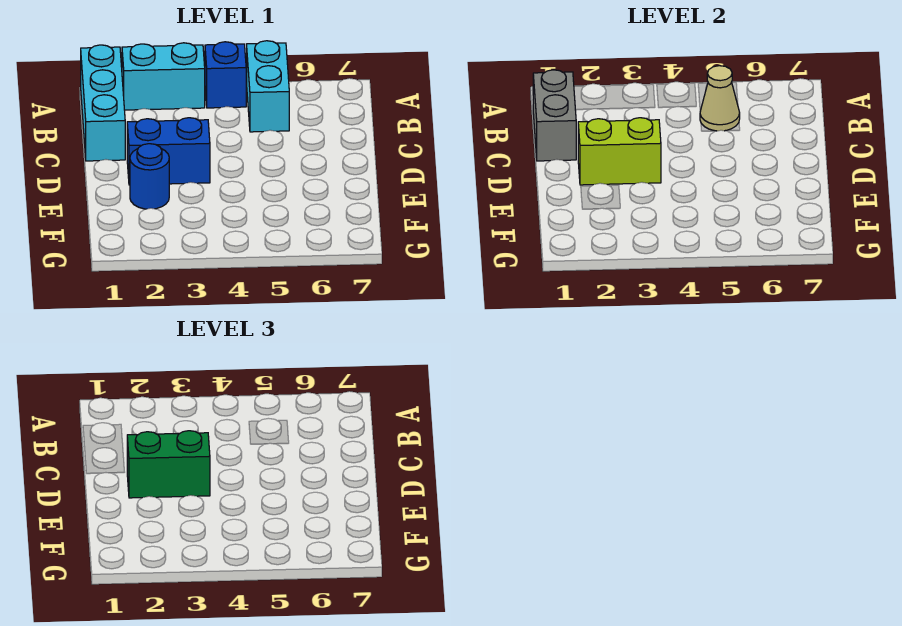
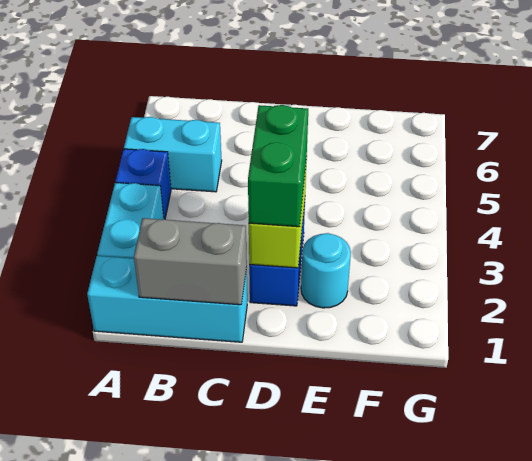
tan 1x1 cone [700,66,740,131] -> none
blue 1x1 round brick [130,144,169,209] -> cyan 1x1 round brick [301,233,351,308]

